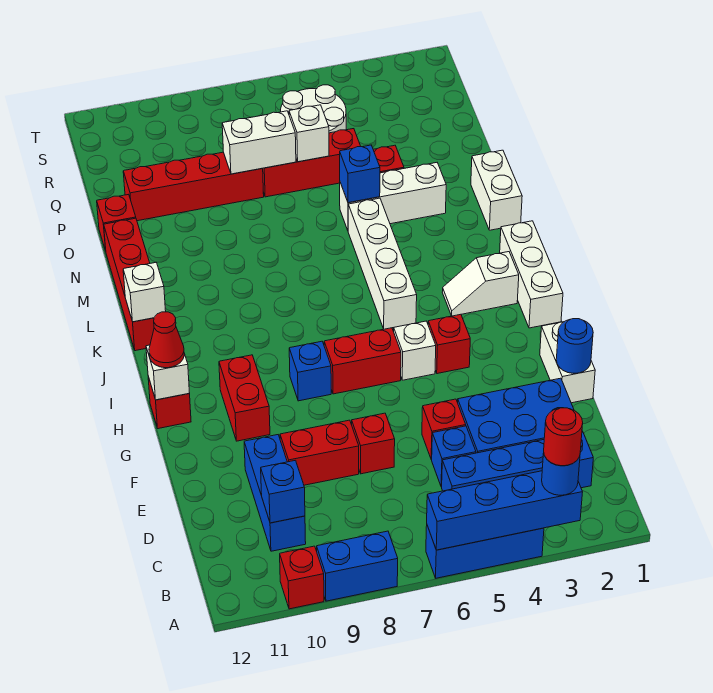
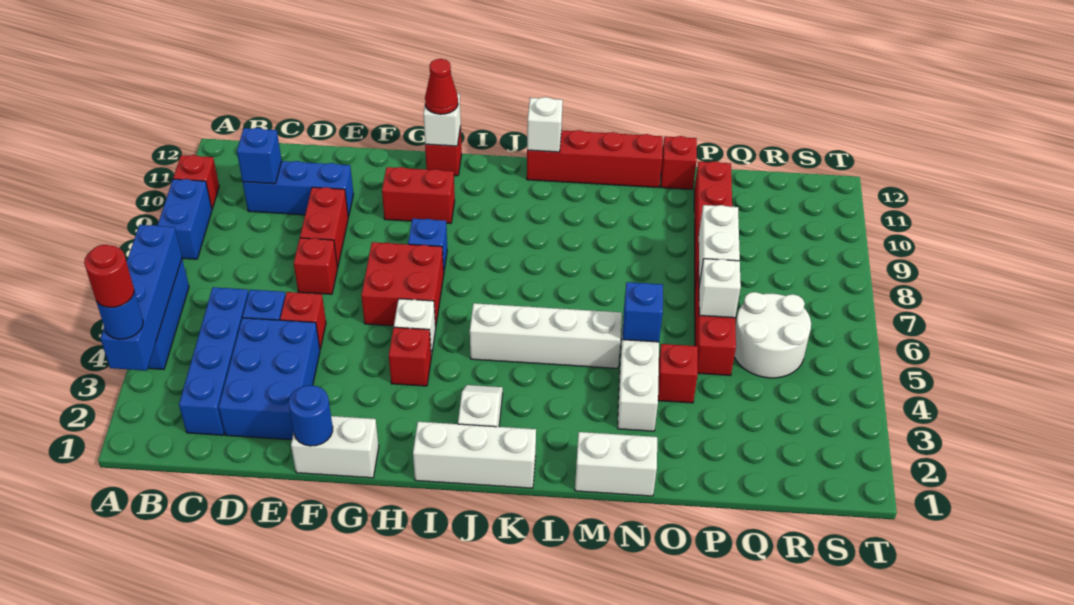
red 1x2 brick [324,328,401,394] -> red 2x2 brick [361,242,444,328]

